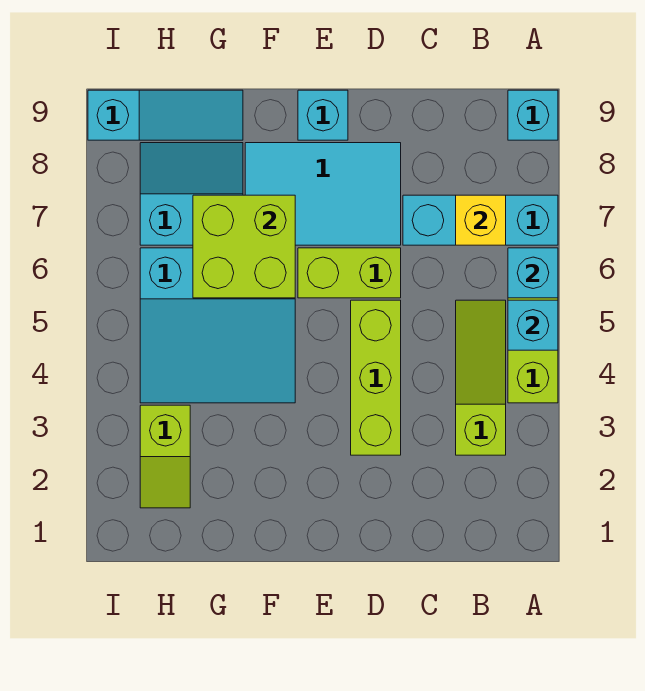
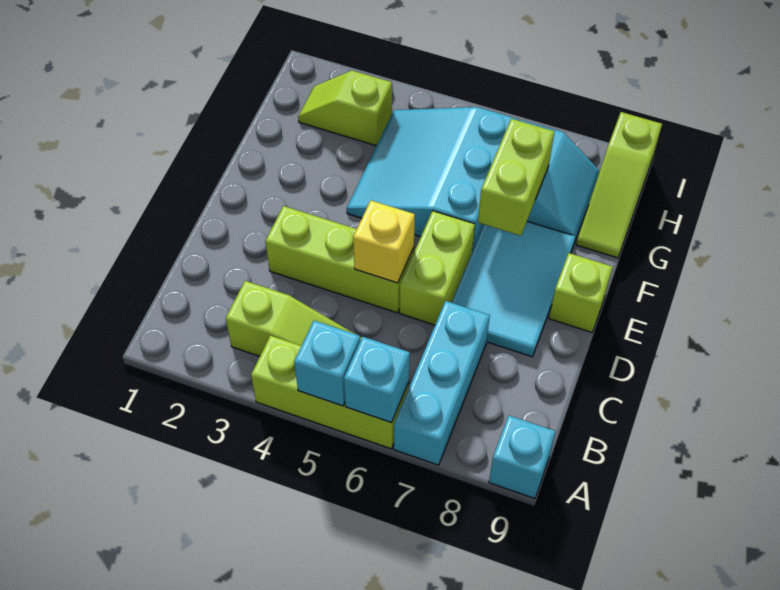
yellow 1x1 brick [456,195,506,245] -> yellow 1x1 brick moved to [353,201,415,283]
cyan 1x1 brick [298,90,348,140] -> lime 1x1 brick [549,253,613,332]
lime 2x2 brick [193,195,295,298] -> lime 1x2 brick [478,119,554,236]
cyan 1x3 slope [88,90,243,140] -> lime 1x3 slope [576,112,662,258]

